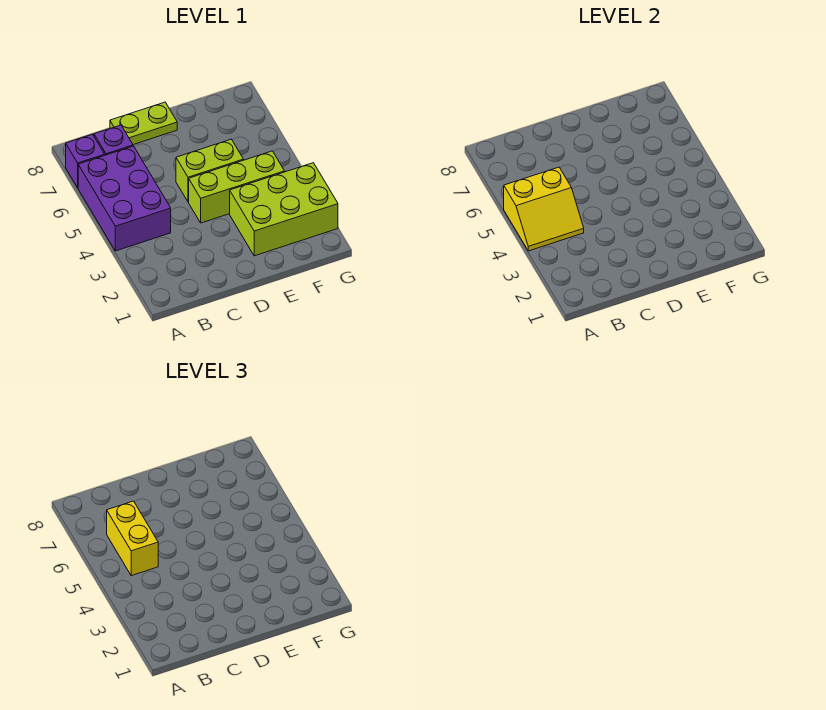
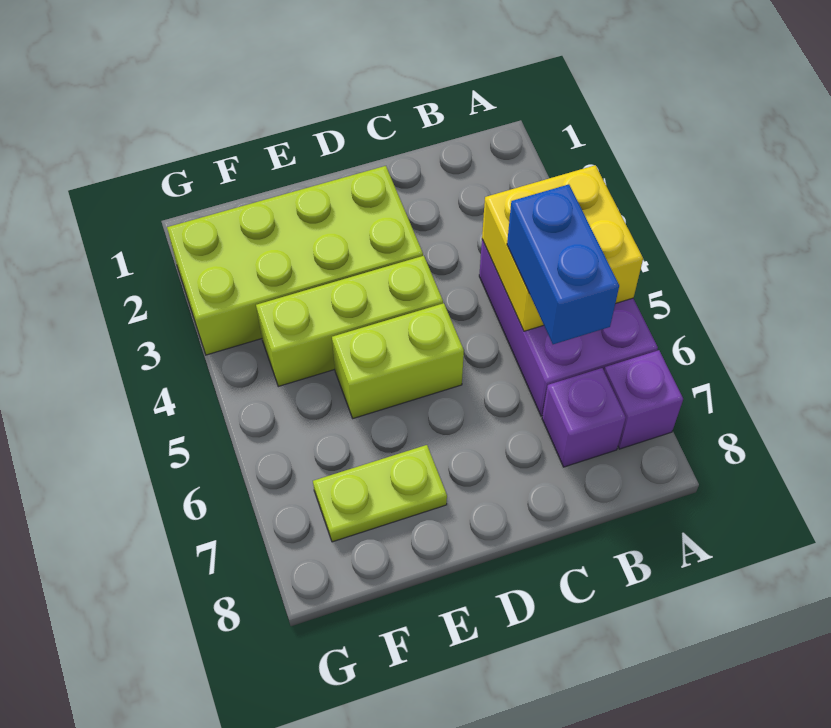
yellow 2x2 slope [504,167,584,251] -> yellow 2x2 brick [482,165,643,331]
yellow 1x2 brick [107,501,158,576] -> blue 1x2 brick [507,184,619,344]
lime 1x2 plate [110,102,177,145] -> lime 1x2 plate moved to [313,445,447,542]
lime 2x3 brick [230,163,338,256] -> lime 2x4 brick [167,166,423,355]

